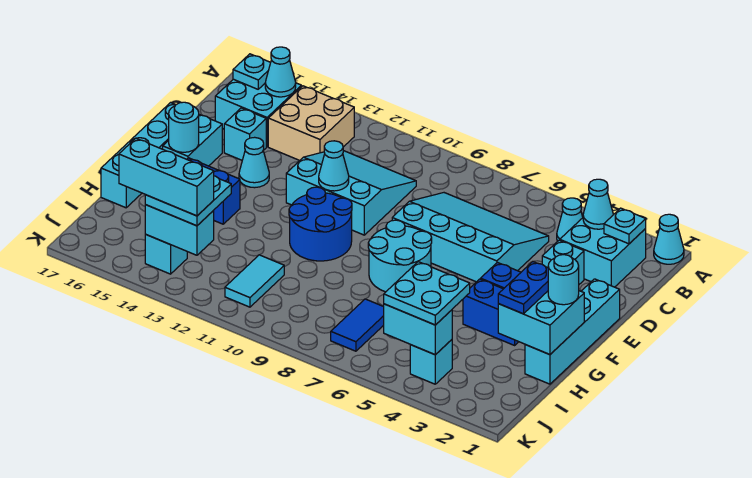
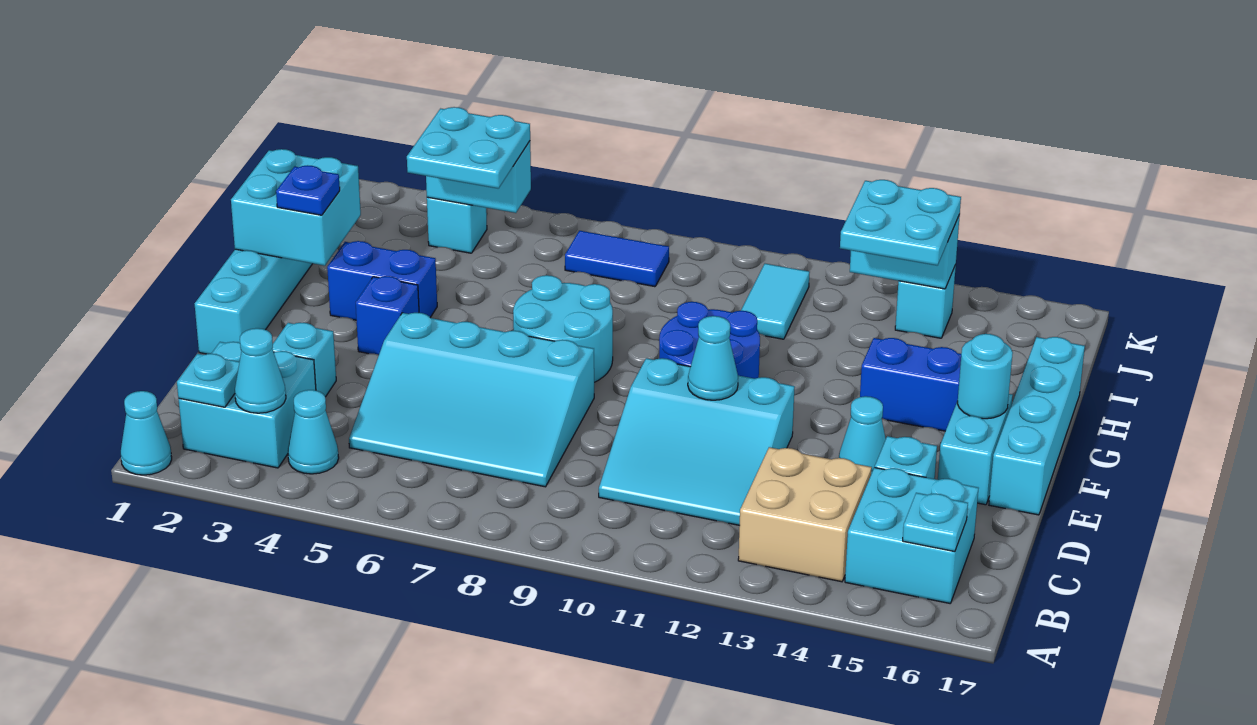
cyan 1x1 cone [265,47,296,97] -> none
cyan 1x1 round brick [548,255,579,305] -> none
blue 1x2 plate [498,262,548,314] -> blue 1x1 plate [276,165,340,215]
blue 1x2 tile [331,299,384,351] -> blue 1x2 tile turned to [565,231,669,287]
cyan 1x3 brick [119,138,214,216] -> none

